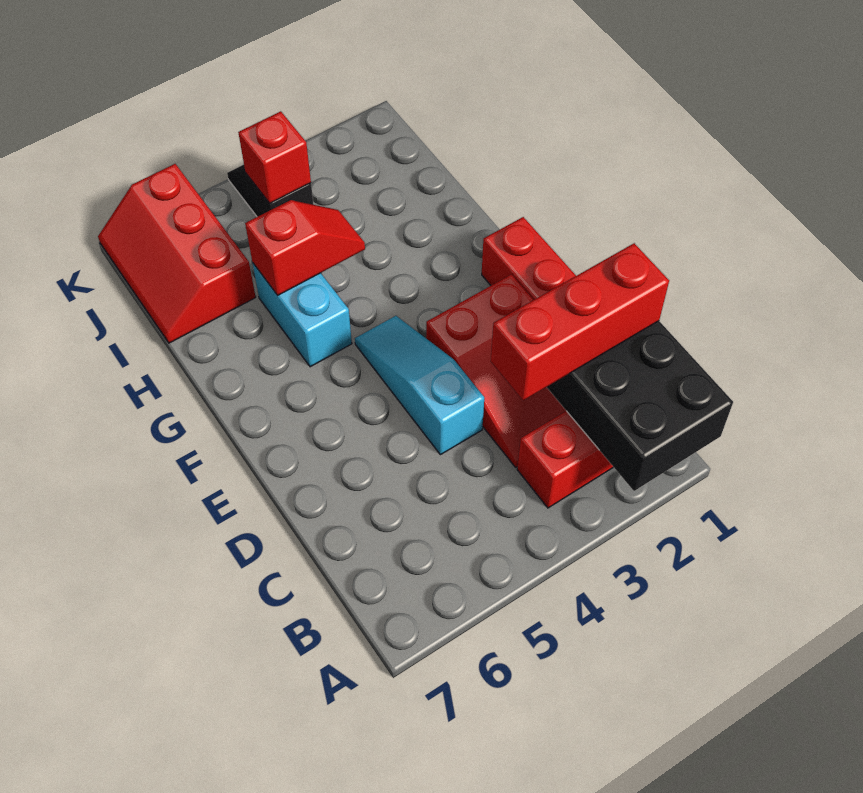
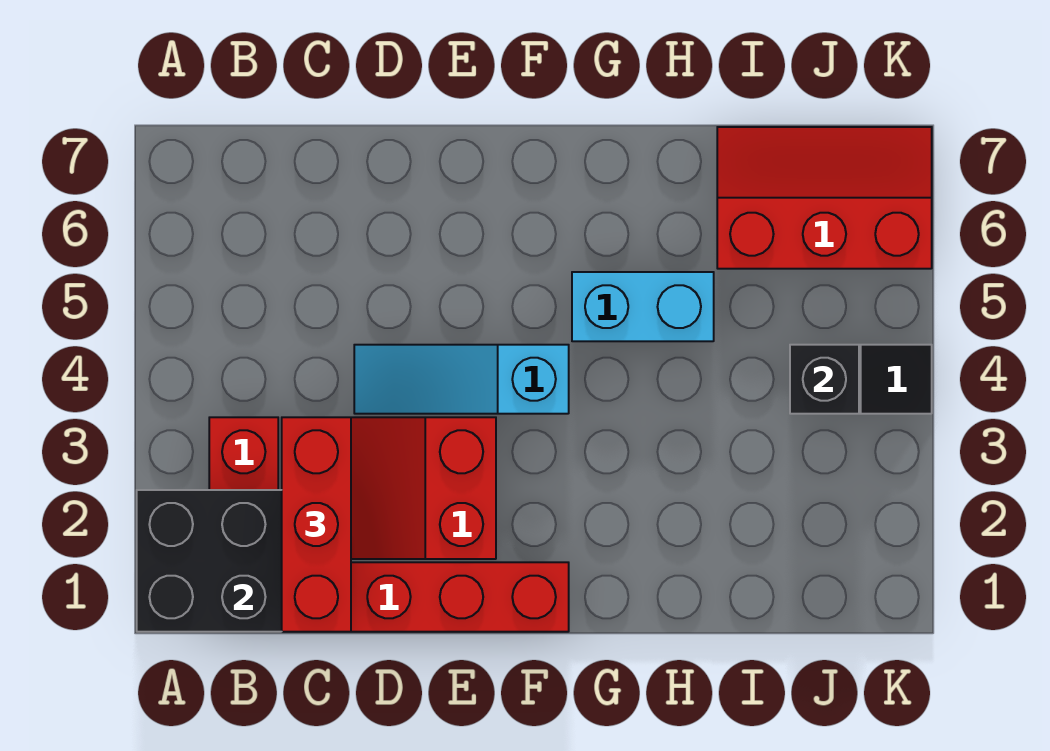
cyan 1x3 slope [355,316,484,455] -> cyan 1x3 slope turned to [354,345,569,414]
red 1x2 slope [245,200,365,295] -> none
red 1x1 brick [238,111,311,203] -> black 1x1 brick [790,345,859,414]

